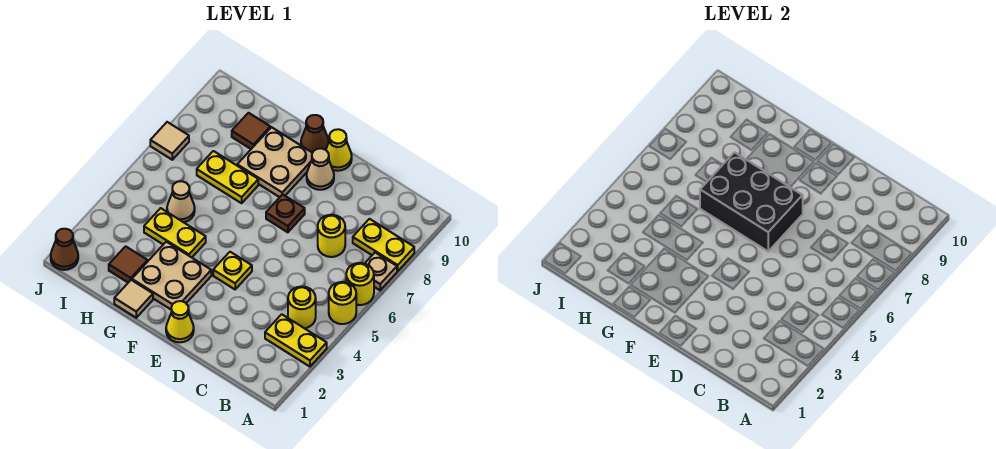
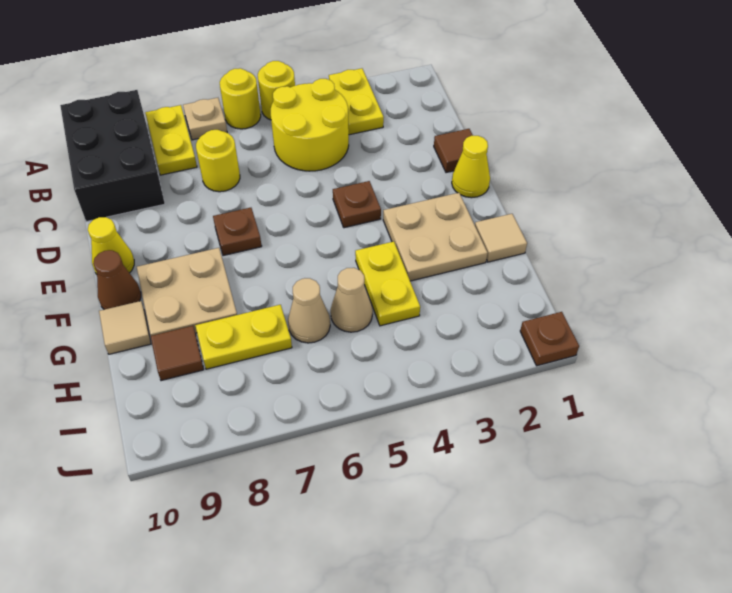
yellow 1x1 round brick [288,287,316,328] -> yellow 2x2 round brick [271,79,349,171]
yellow 1x1 plate [213,252,252,289] -> brown 1x1 plate [333,181,381,228]
black 2x3 brick [700,152,803,251] -> black 2x3 brick moved to [60,90,165,222]
tan 1x1 cone [307,148,334,190] -> tan 1x1 cone moved to [288,278,330,343]
yellow 1x2 plate [197,151,258,203] -> yellow 1x2 plate turned to [195,305,292,369]
brown 1x1 tile [109,246,148,283] -> brown 1x1 tile moved to [434,129,473,173]
brown 1x1 cone [51,229,78,270] -> brown 1x1 plate [520,312,579,366]
tan 1x1 tile [150,122,189,160] -> tan 1x1 tile moved to [99,301,151,354]

